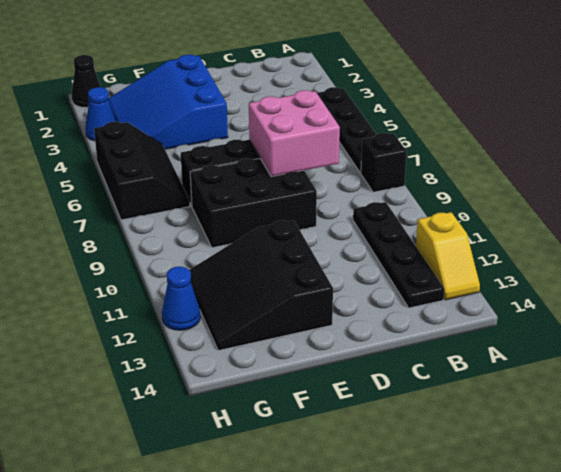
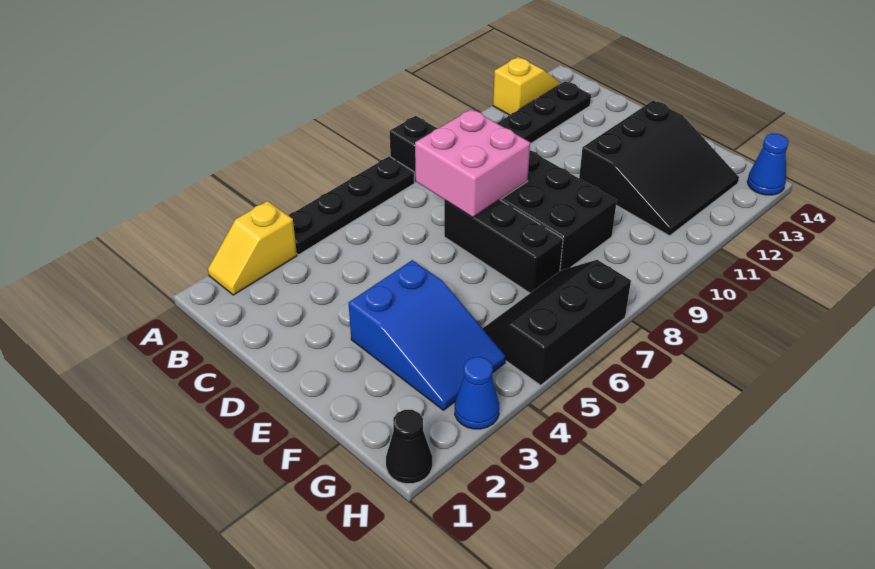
none -> yellow 1x2 slope [208,201,297,295]
blue 3x3 slope [109,55,228,149] -> blue 2x3 slope [349,260,506,410]
blue 1x1 cone [162,267,200,330] -> blue 1x1 cone moved to [747,134,789,195]

